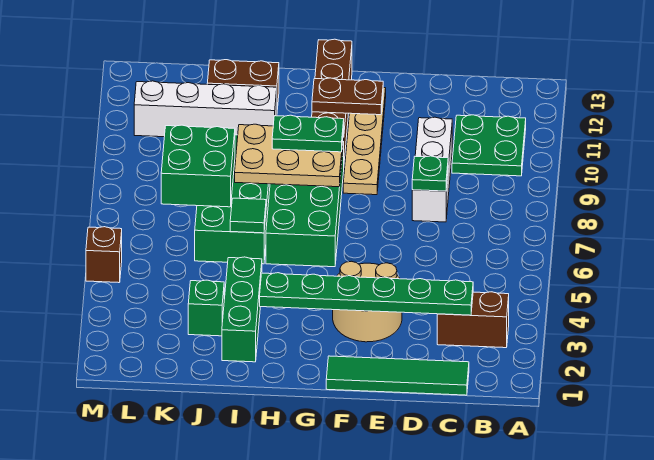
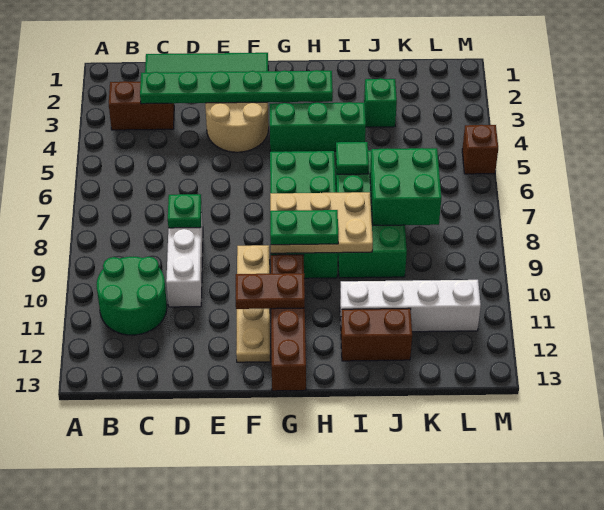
green 2x2 plate [452,115,526,176] -> green 2x2 round brick [97,257,167,335]
green 1x3 brick [222,257,262,362] -> green 1x3 brick turned to [270,102,366,152]

